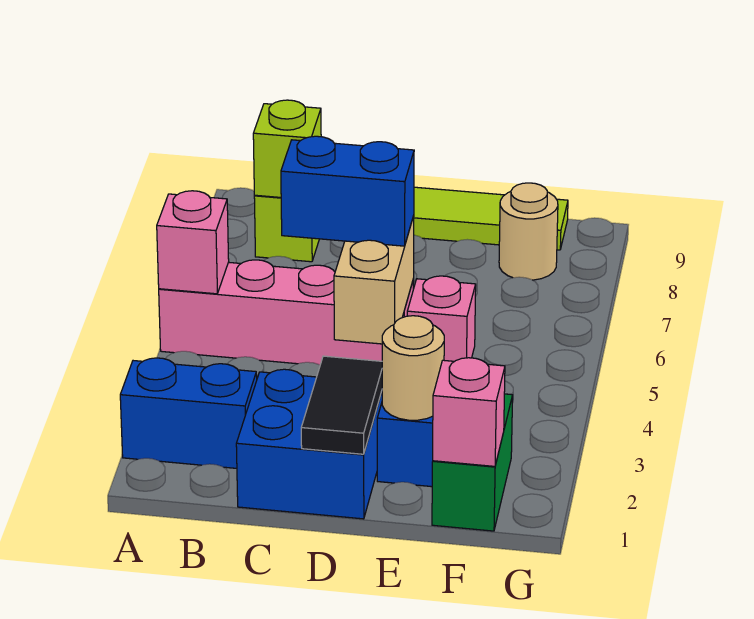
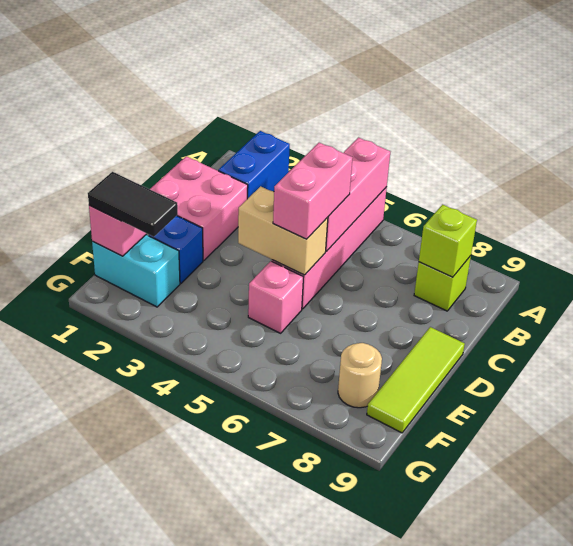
pink 1x1 brick [157,191,229,294] -> pink 1x3 brick [326,138,390,251]
blue 2x2 brick [236,369,382,519] -> pink 2x2 brick [150,156,248,260]
blue 1x2 brick [281,136,414,246] -> pink 1x2 brick [273,143,353,239]
black 1x2 tile [301,356,382,454] -> black 1x2 tile moved to [88,172,178,237]
tan 1x1 round brick [382,316,444,420] -> none
green 1x2 brick [432,394,513,531] -> cyan 1x2 brick [92,235,180,307]

